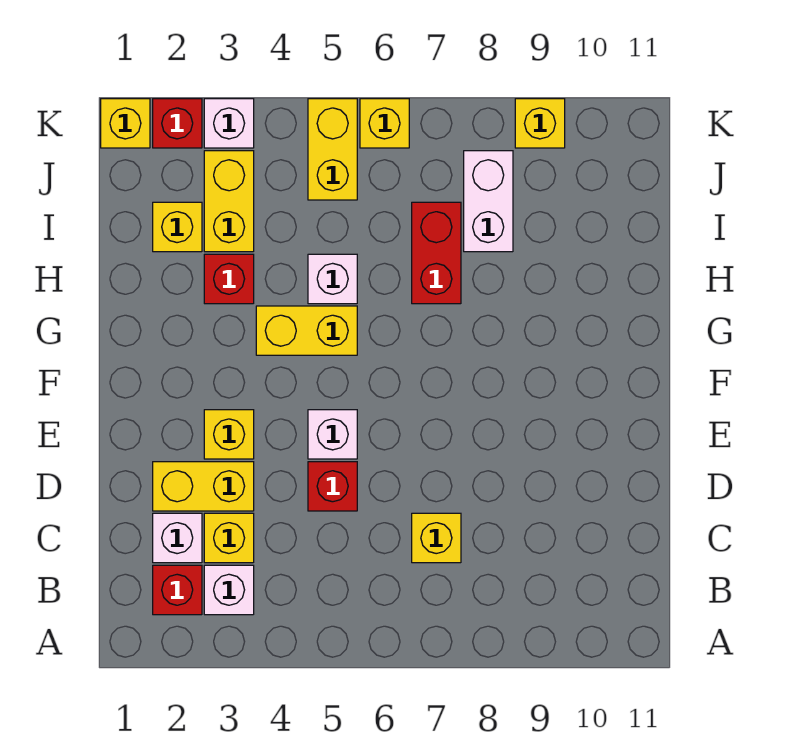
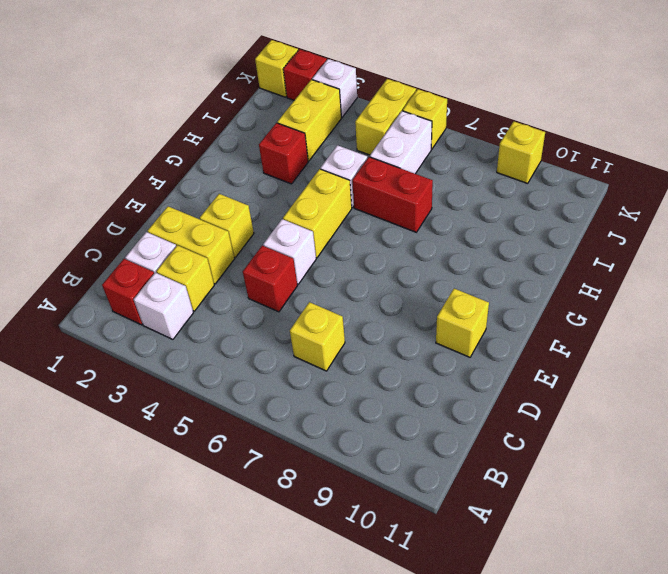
yellow 1x2 brick [256,306,357,355] -> yellow 1x2 brick turned to [283,169,352,258]
red 1x2 brick [412,202,461,304] -> red 1x2 brick turned to [352,157,433,232]
yellow 1x1 brick [153,202,202,252] -> yellow 1x1 brick moved to [436,289,489,357]
white 1x2 brick [464,151,513,252] -> white 1x2 brick moved to [370,111,432,174]

